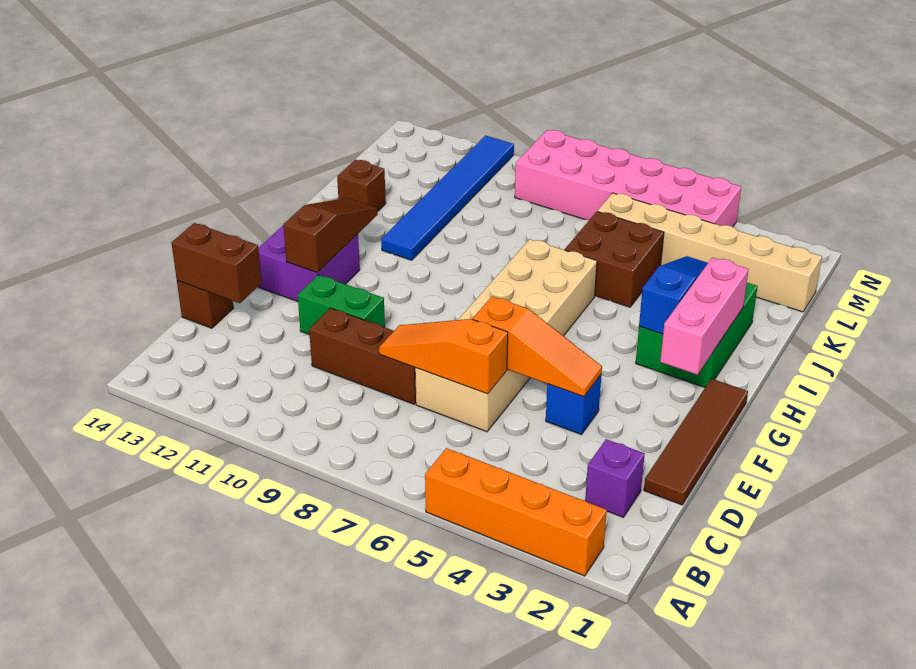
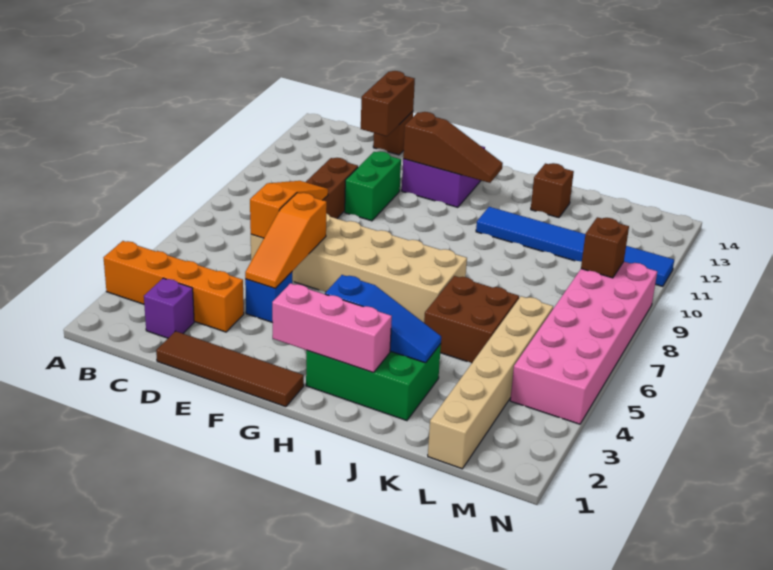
orange 1x4 brick [425,448,607,576] -> orange 1x4 brick turned to [103,241,244,332]
none -> brown 1x1 brick [581,217,629,278]

